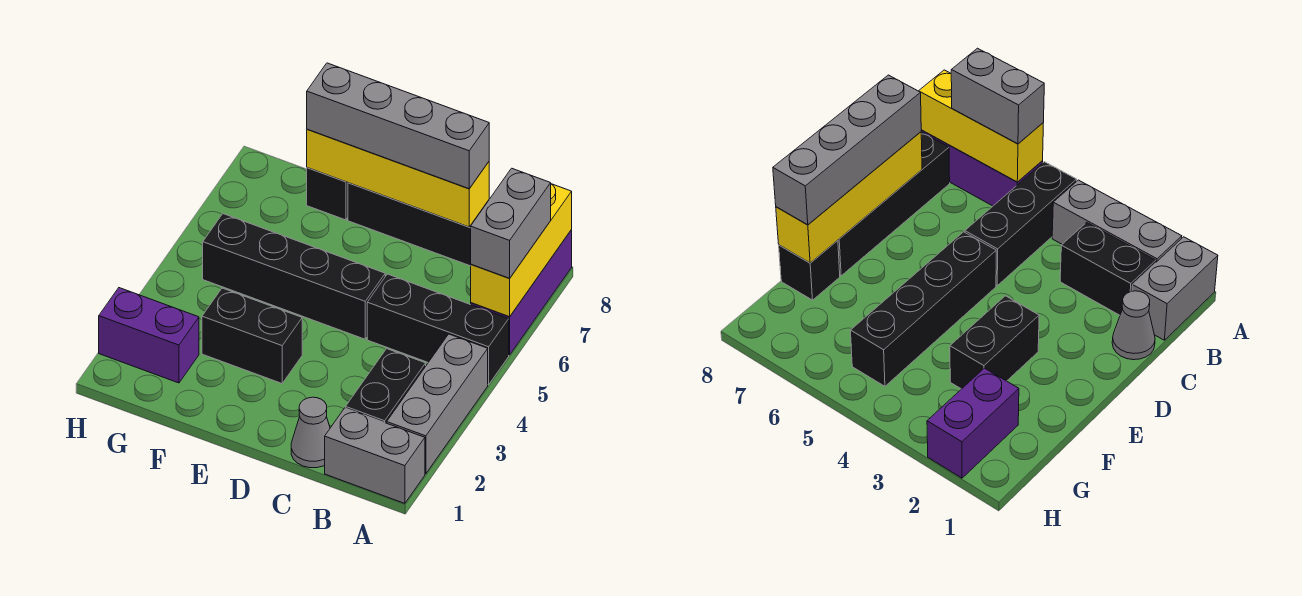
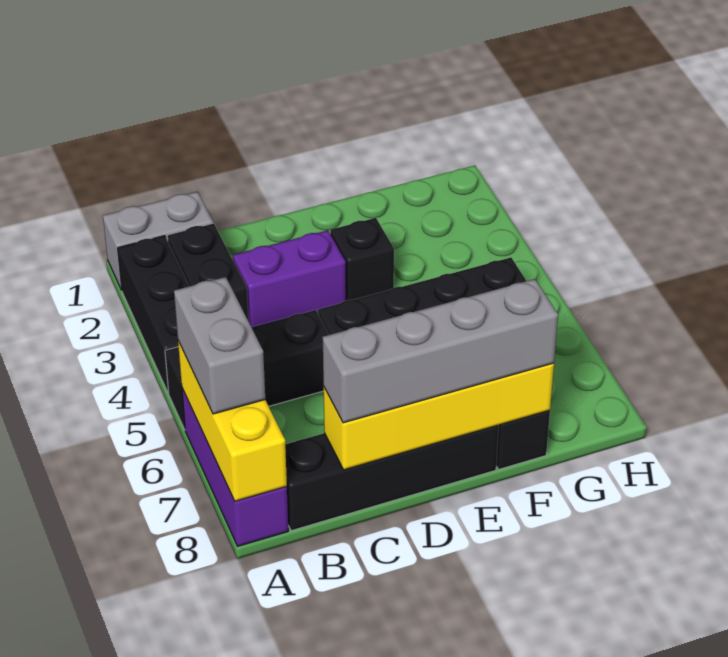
grey 1x3 brick [387,334,488,474] -> black 1x3 brick [118,236,189,393]
grey 1x1 cone [291,397,330,468] -> none
black 1x2 brick [202,288,302,383] -> black 1x1 brick [330,218,394,301]
purple 1x2 brick [99,288,199,383] -> purple 1x2 brick moved to [233,230,346,327]

